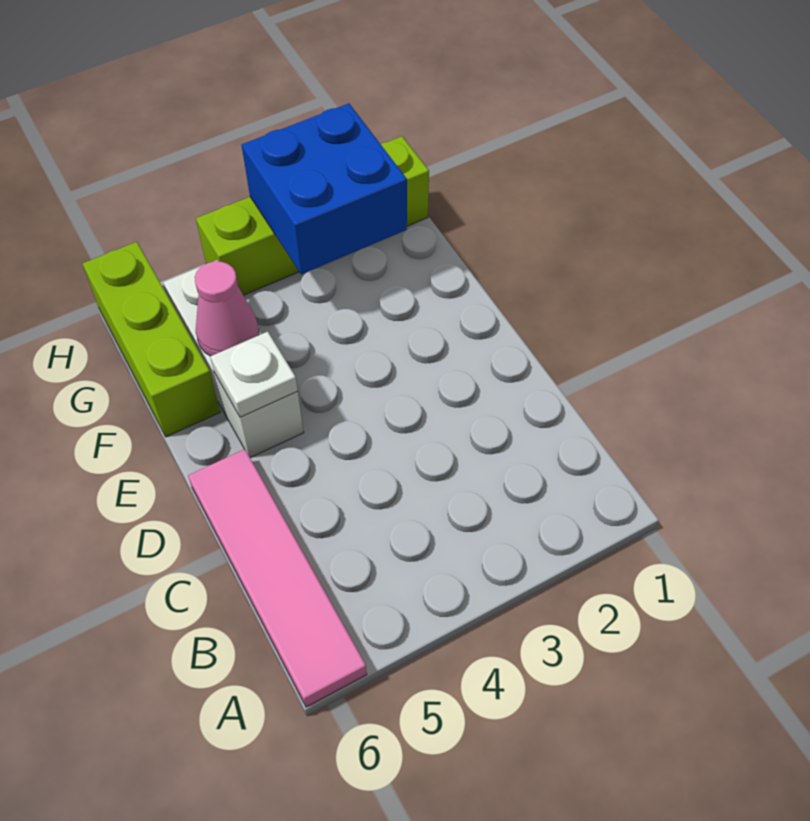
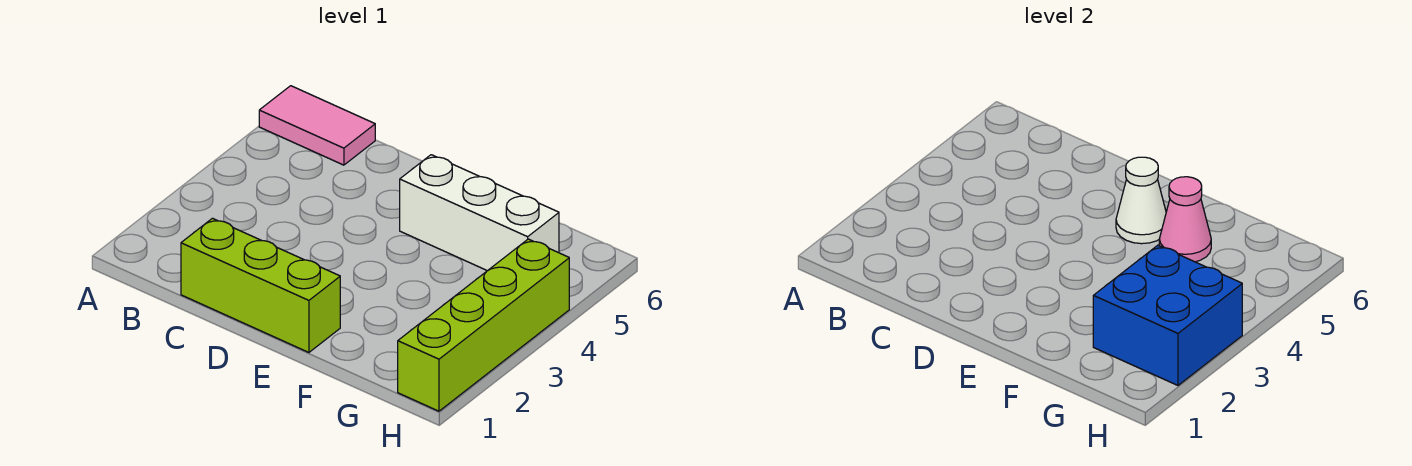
pink 1x4 tile [188,449,367,707] -> pink 1x2 tile [259,86,375,165]
white 1x1 plate [210,332,298,417] -> white 1x1 cone [1116,157,1166,244]
lime 1x3 brick [82,242,220,437] -> lime 1x3 brick moved to [181,218,340,352]

